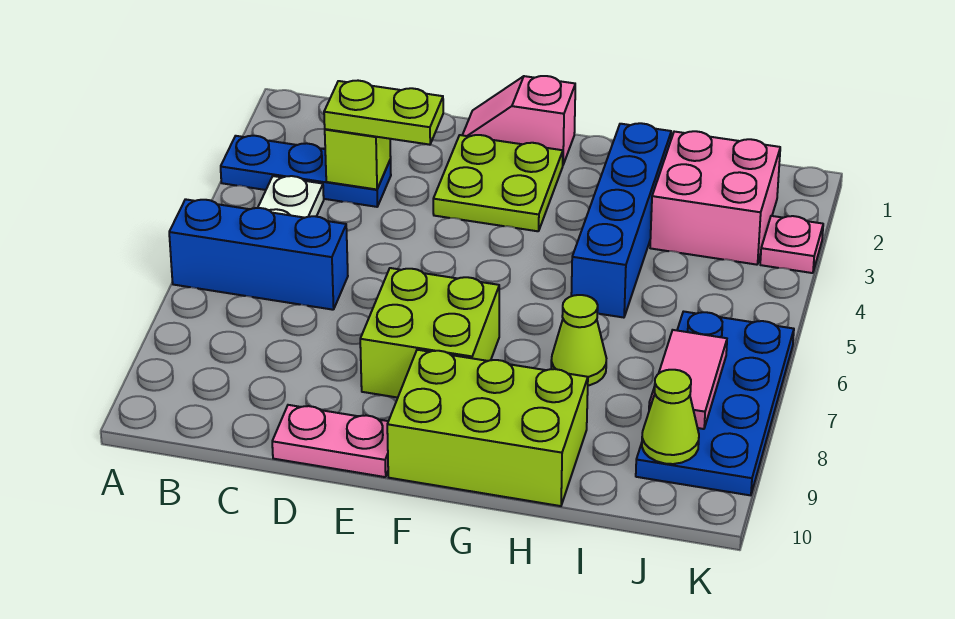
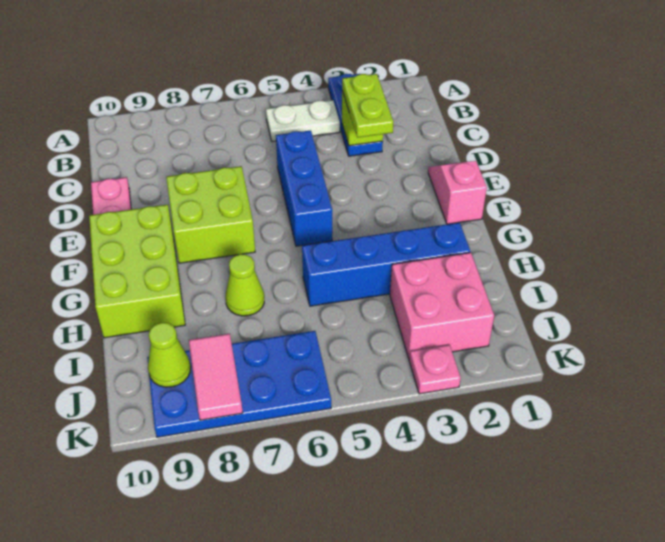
blue 1x3 brick [169,199,348,310] -> blue 1x3 brick moved to [276,130,332,246]
lime 2x2 plate [433,135,563,231] -> none
pink 1x2 tile [649,330,727,429] -> pink 1x2 tile turned to [189,334,243,420]

